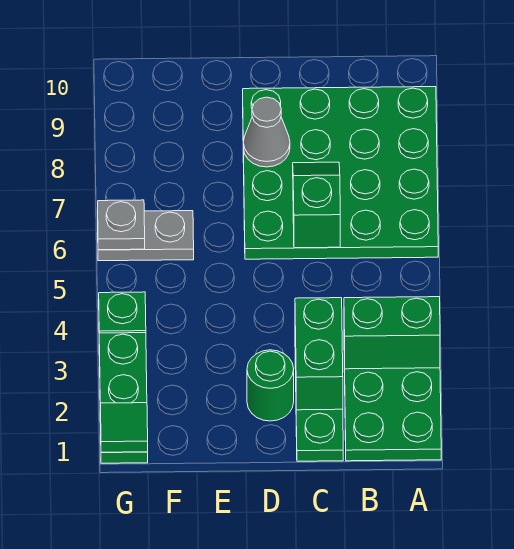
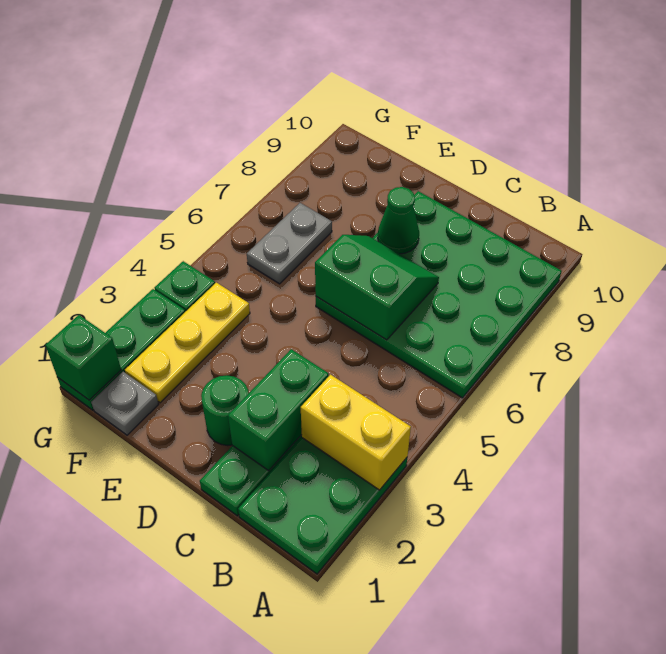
green 1x2 brick [344,297,440,369] -> yellow 1x2 brick [301,375,411,490]
green 1x2 slope [293,162,340,248] -> green 2x2 slope [315,235,439,340]
grey 1x1 cone [243,97,290,167] -> green 1x1 cone [378,187,419,254]
none -> yellow 1x3 plate [125,283,250,403]
grey 1x2 plate [98,211,194,261] -> grey 1x2 plate turned to [247,203,332,284]
green 1x1 tile [101,403,148,452] -> green 1x1 brick [45,315,121,400]
grey 1x1 plate [98,200,145,250] -> grey 1x1 plate moved to [91,372,158,435]

